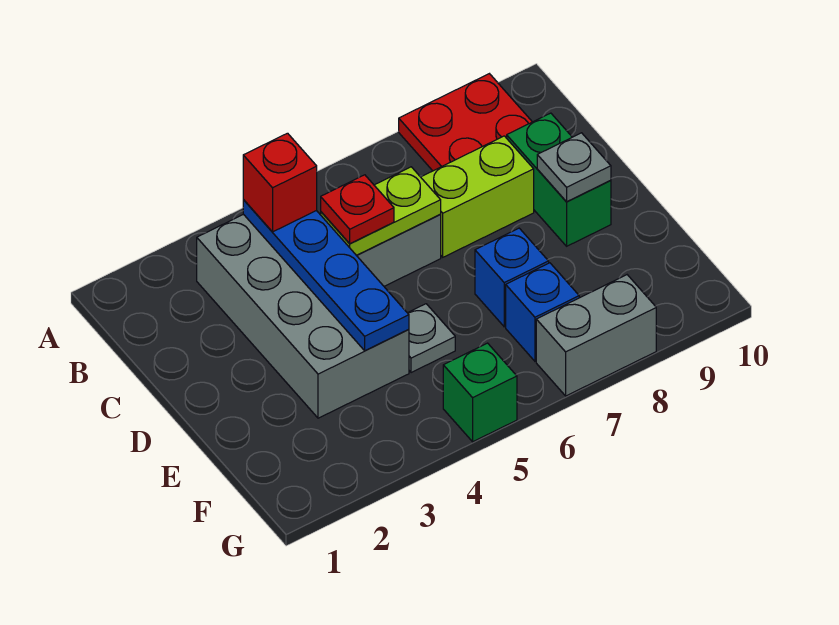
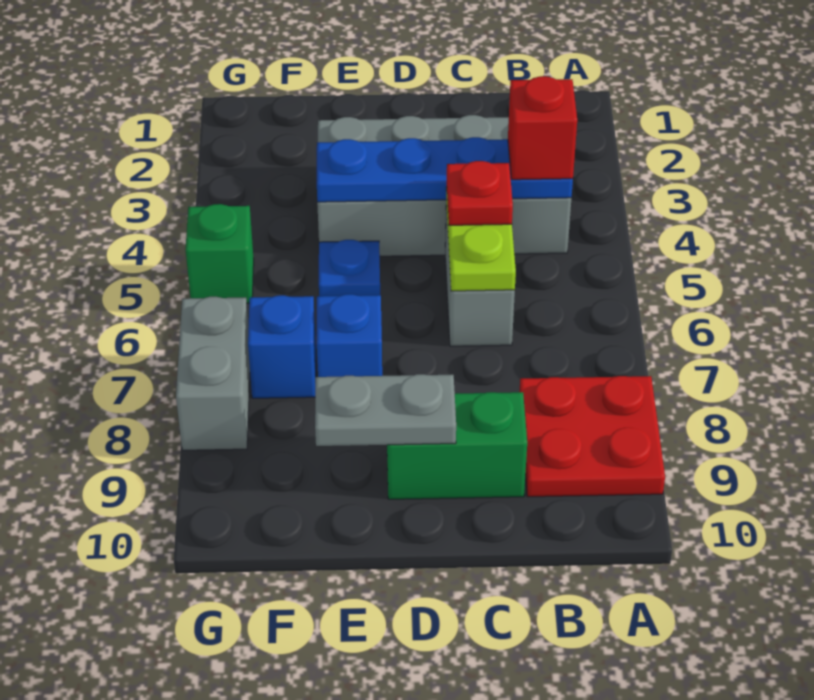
lime 1x2 brick [421,136,534,257] -> none
grey 1x1 plate [537,133,611,202] -> grey 1x2 plate [315,374,456,446]
grey 1x1 plate [408,304,455,373] -> blue 1x1 plate [319,240,380,296]

